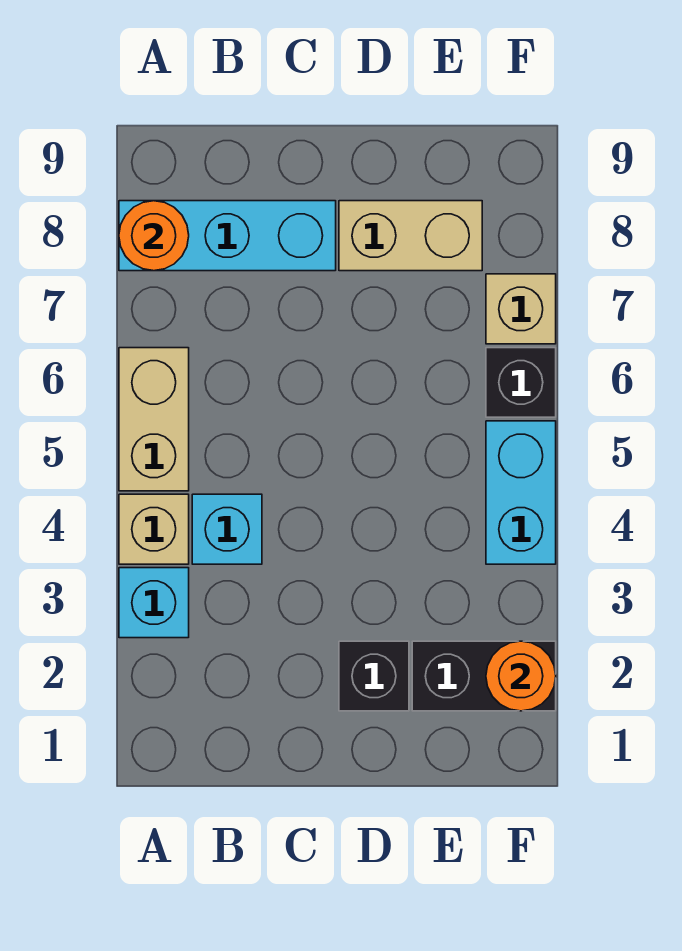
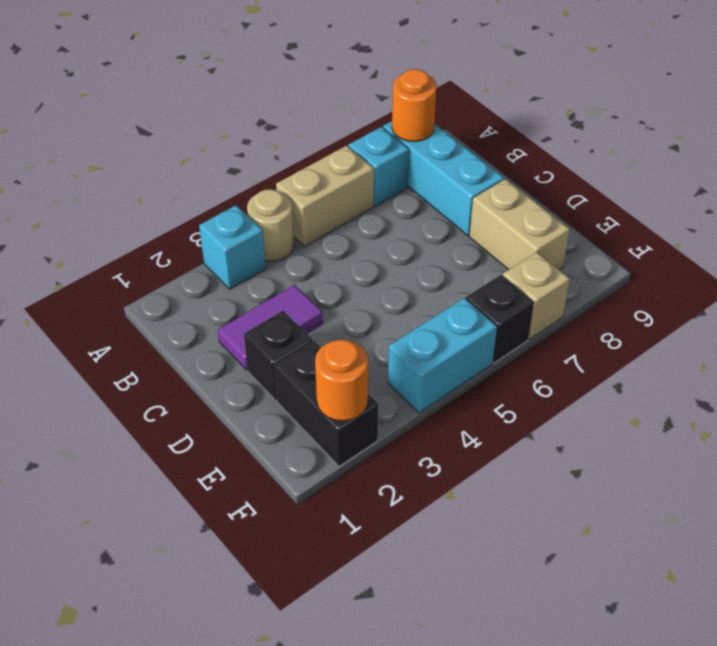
tan 1x1 brick [119,494,189,564] -> tan 1x1 round brick [247,189,294,261]
cyan 1x1 brick [192,494,262,564] -> cyan 1x1 brick moved to [348,127,409,206]
none -> purple 1x2 tile [218,285,323,370]

